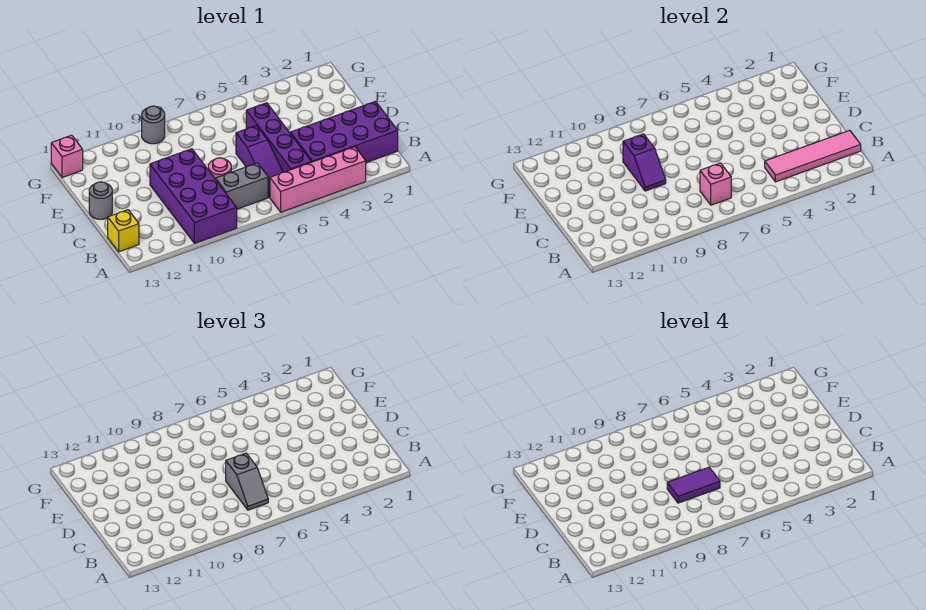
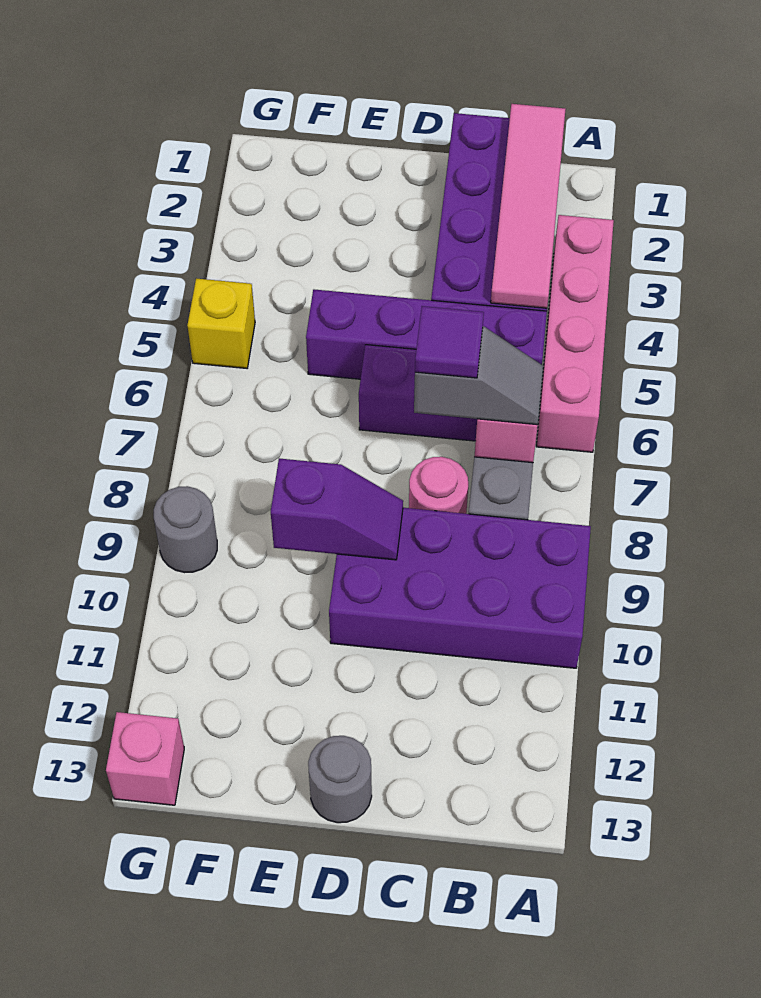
yellow 1x1 brick [108,210,139,252] -> yellow 1x1 brick moved to [187,279,255,368]
purple 1x2 tile [667,467,720,503] -> purple 1x1 tile [415,306,484,378]

